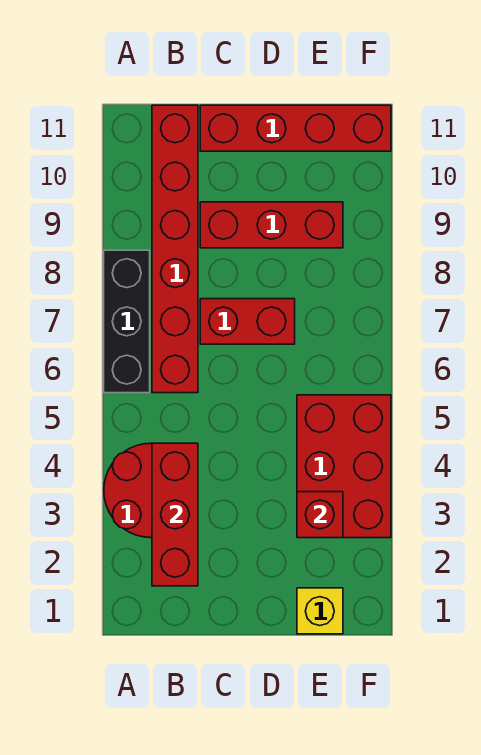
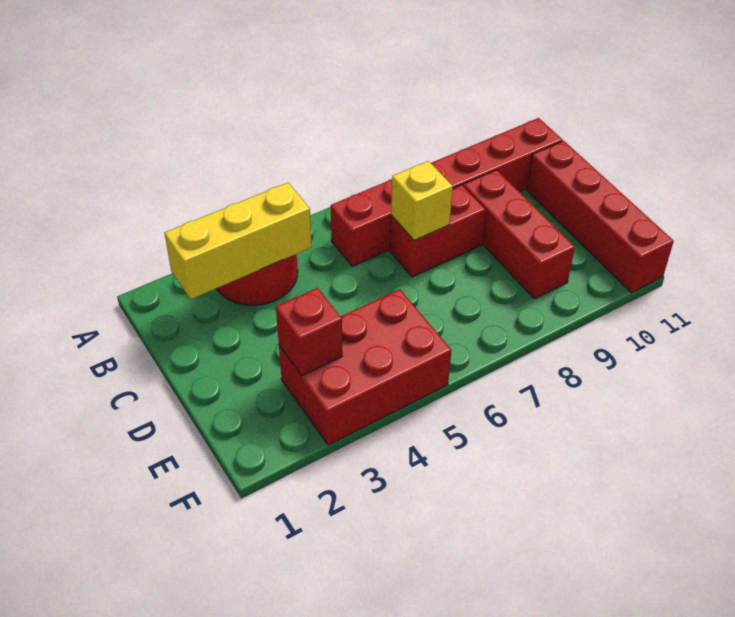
black 1x3 brick [104,250,150,393] -> none
red 1x3 brick [152,443,198,586] -> yellow 1x3 brick [165,183,312,299]
red 1x2 brick [200,299,295,344] -> red 1x2 brick turned to [390,185,486,277]
yellow 1x1 brick [297,588,343,634] -> yellow 1x1 brick moved to [391,161,453,241]

